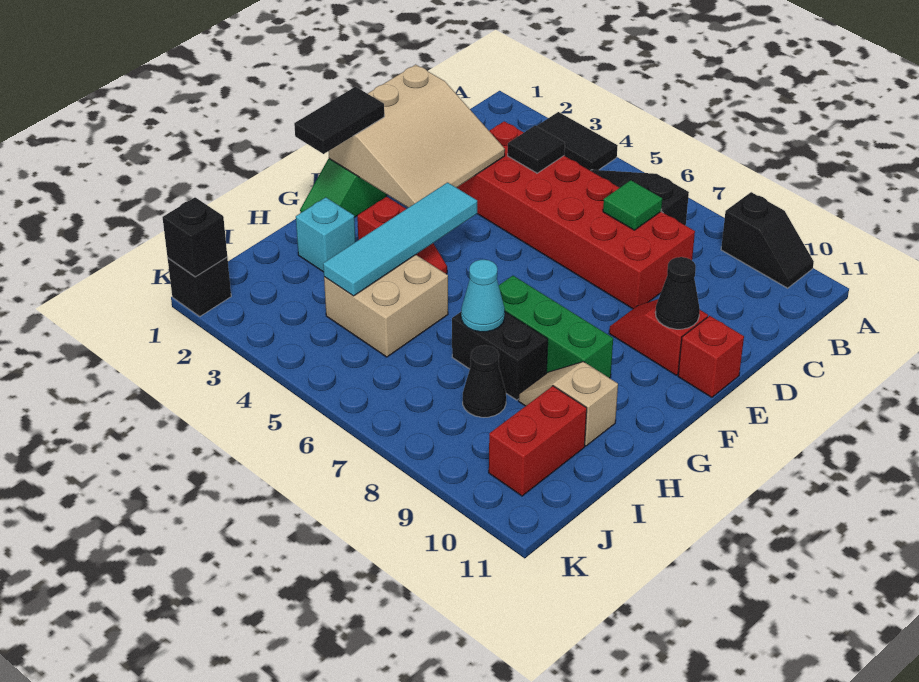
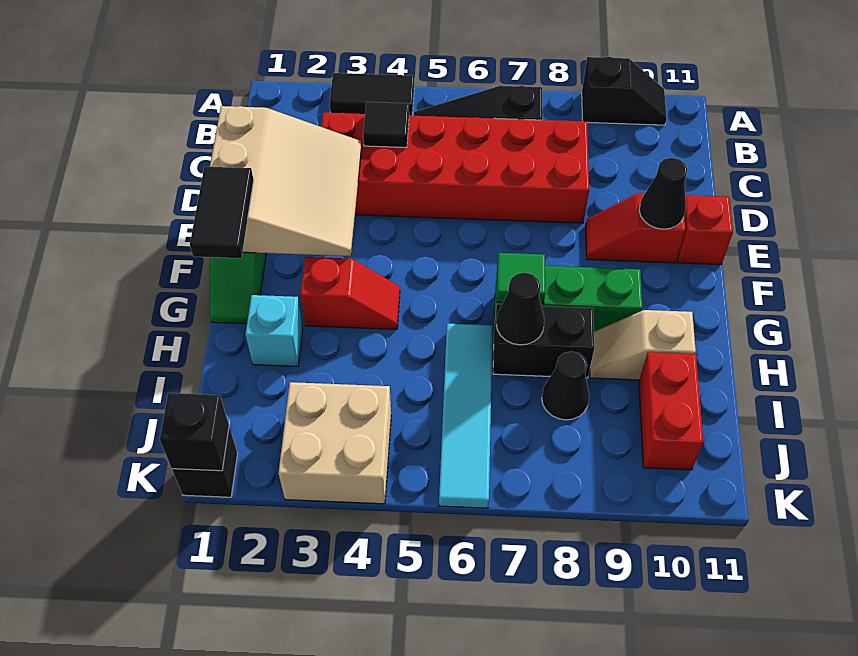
green 1x1 tile [603,180,662,230] -> green 1x1 tile moved to [497,253,545,304]
cyan 1x4 tile [323,183,477,296] -> cyan 1x4 tile moved to [439,324,493,508]
tan 2x2 brick [324,255,448,357] -> tan 2x2 brick moved to [279,382,391,504]
cyan 1x1 cone [461,260,505,332] -> black 1x1 cone [496,273,545,345]

